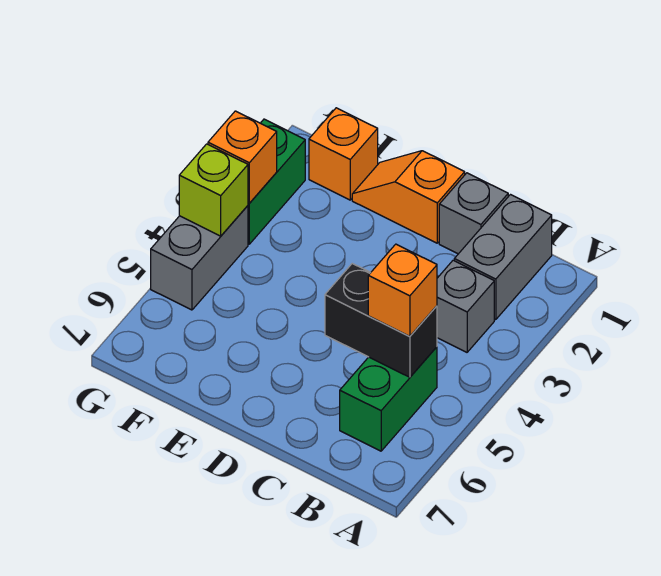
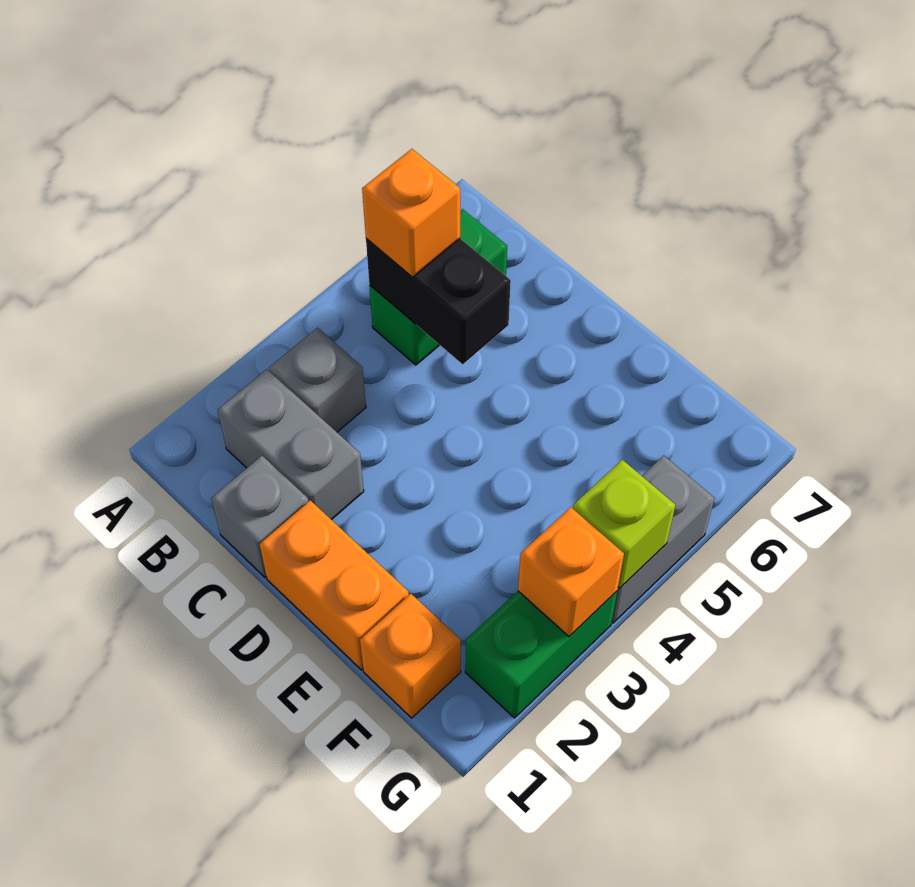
grey 1x2 brick [454,195,552,320] -> grey 1x2 brick turned to [218,369,364,520]
orange 1x2 slope [352,151,465,243] -> orange 1x2 brick [260,500,409,670]

